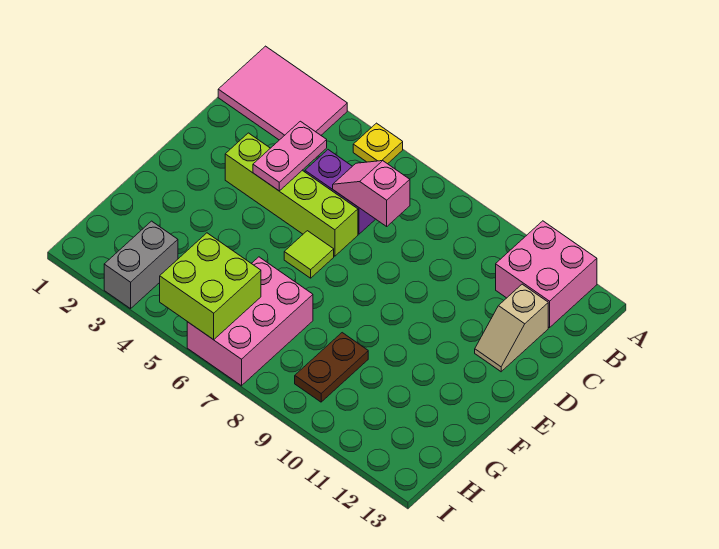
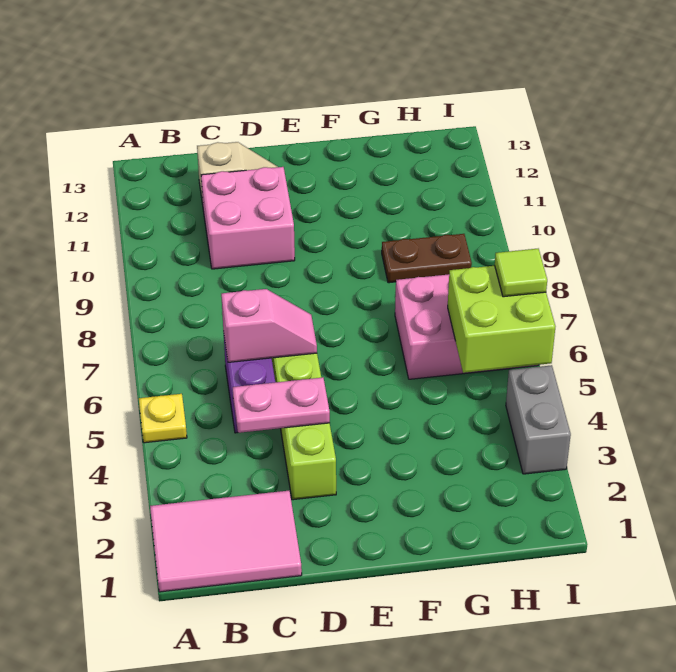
pink 2x3 tile [218,46,347,140] -> pink 2x3 tile turned to [150,491,302,592]
pink 2x2 brick [496,221,597,328] -> pink 2x2 brick moved to [201,167,295,269]
pink 1x2 slope [333,161,410,226] -> pink 1x2 slope turned to [221,289,317,362]
lime 1x1 tile [284,231,334,278] -> lime 1x1 tile moved to [495,249,547,297]
grey 1x2 brick [104,221,178,309] -> grey 1x2 brick turned to [506,365,571,474]

